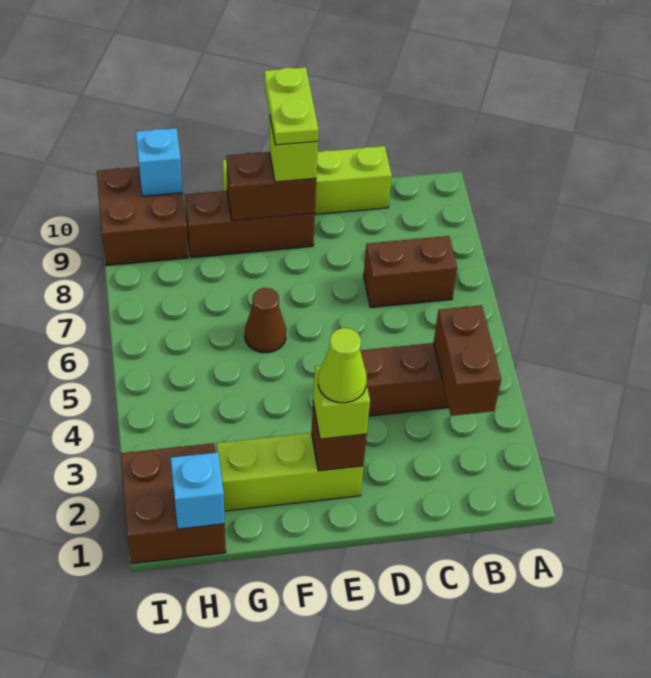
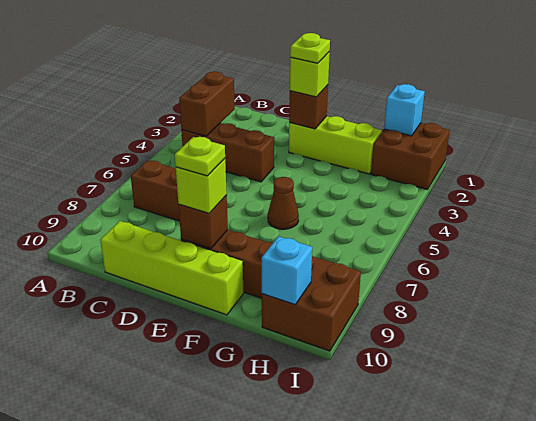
lime 1x1 cone [318,328,367,403] -> lime 1x1 plate [290,33,330,63]
brown 1x2 brick [226,152,316,221] -> brown 1x1 brick [179,195,228,249]
lime 1x2 plate [264,67,319,145] -> lime 1x1 plate [175,137,225,176]

